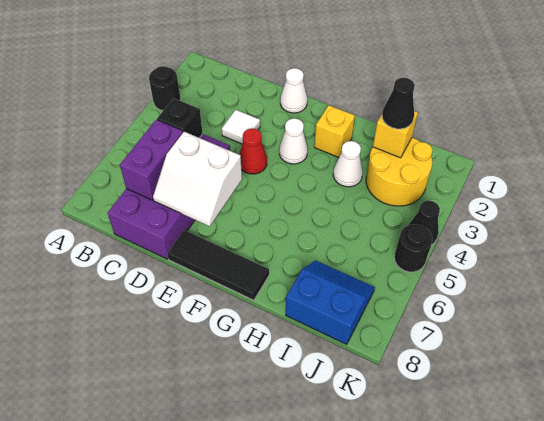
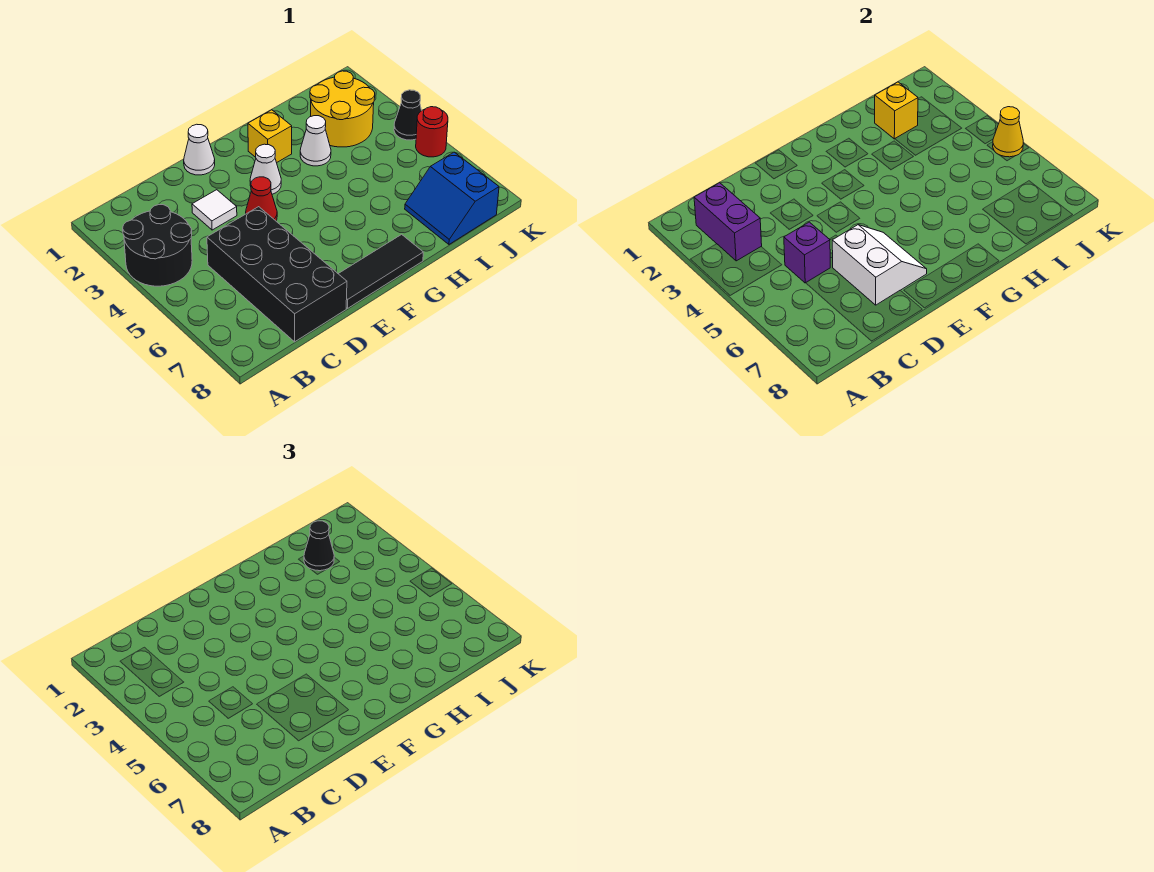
black 1x1 round brick [149,66,180,111] -> black 2x2 round brick [123,205,192,286]
purple 2x4 brick [108,134,230,259] -> black 2x4 brick [207,207,347,342]
black 1x1 brick [157,98,203,138] -> purple 1x1 brick [784,222,830,283]
purple 1x2 brick [120,120,183,200] -> purple 1x2 brick moved to [694,183,762,261]
white 2x2 slope [153,132,242,226] -> white 2x2 slope turned to [832,225,927,305]
blue 2x2 slope [286,260,375,344] -> blue 2x2 slope turned to [405,152,499,244]
black 1x1 round brick [394,224,432,272] -> red 1x1 round brick [416,107,448,157]
none -> yellow 1x1 cone [993,107,1023,157]

